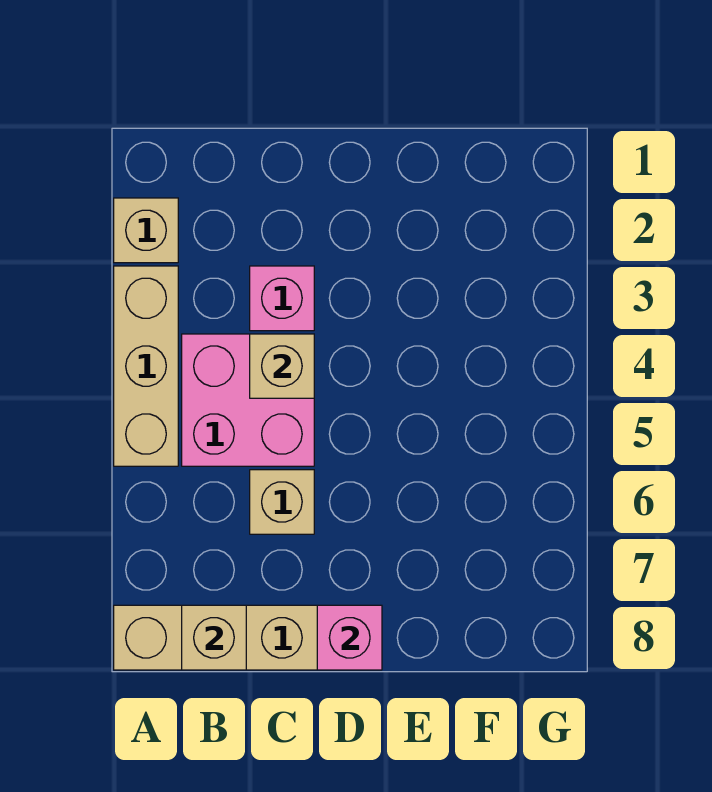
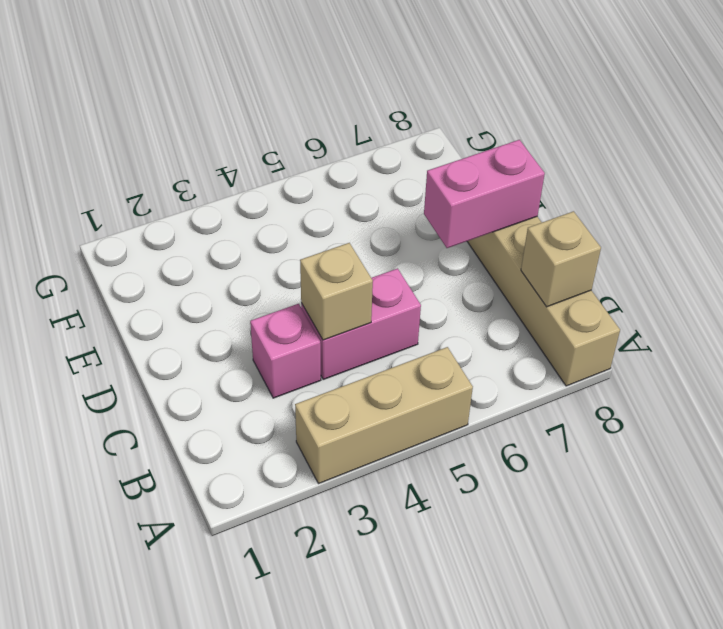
tan 1x1 brick [114,198,178,263] -> none
pink 2x2 brick [182,334,314,466] -> pink 1x2 brick [301,268,421,379]
tan 1x1 brick [250,470,314,534] -> none
pink 1x1 brick [317,605,382,670] -> pink 1x2 brick [424,140,545,248]

